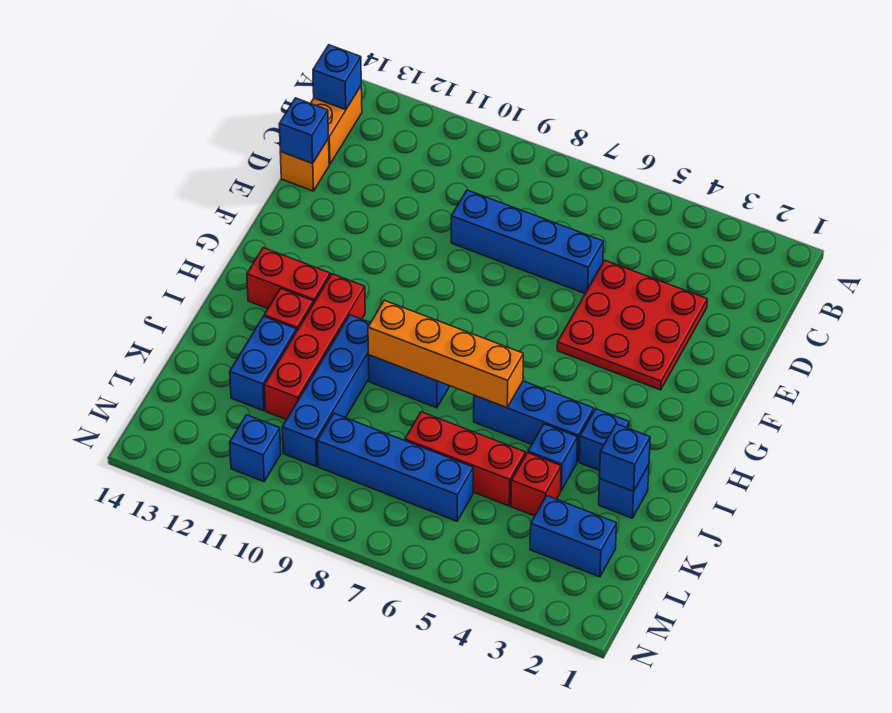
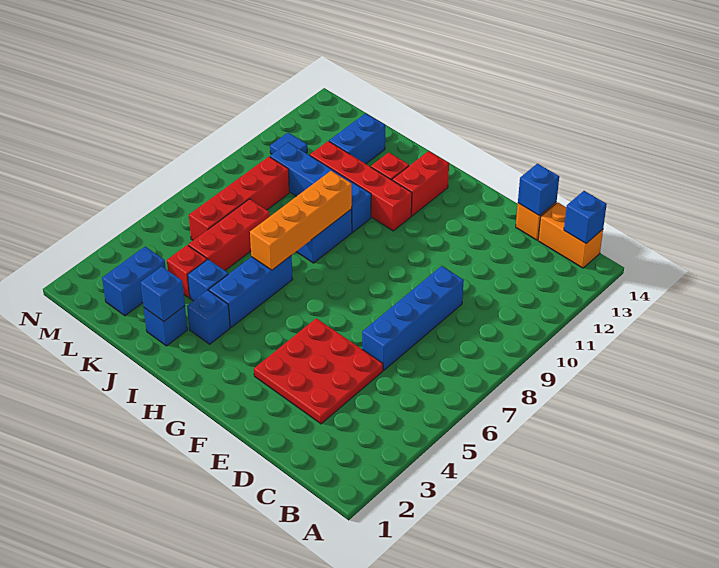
blue 1x2 brick [230,316,296,411] -> blue 1x2 brick turned to [329,113,385,164]
blue 1x4 brick [317,413,473,521] -> red 1x4 brick [189,157,289,240]
blue 1x1 brick [230,415,281,482] -> blue 1x1 tile [270,133,307,154]

